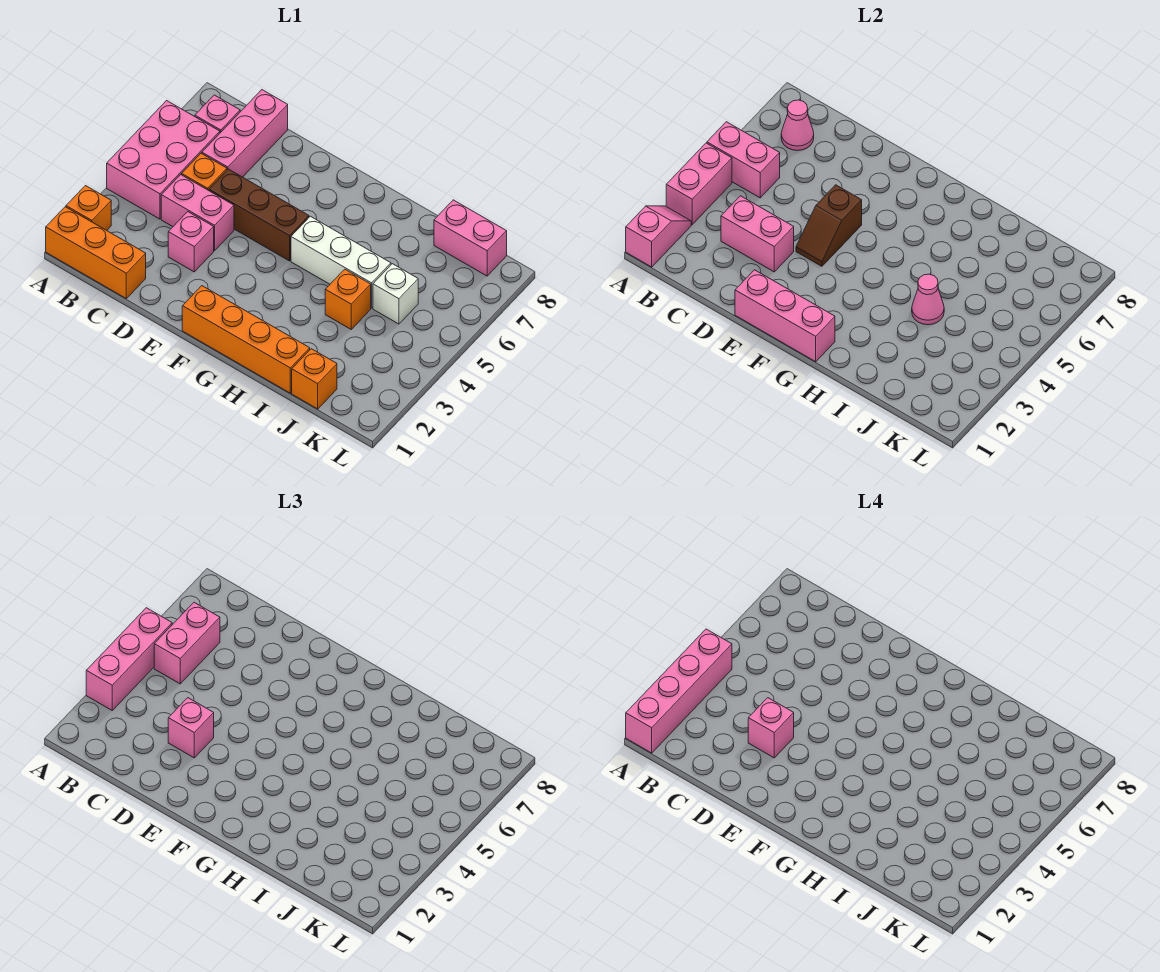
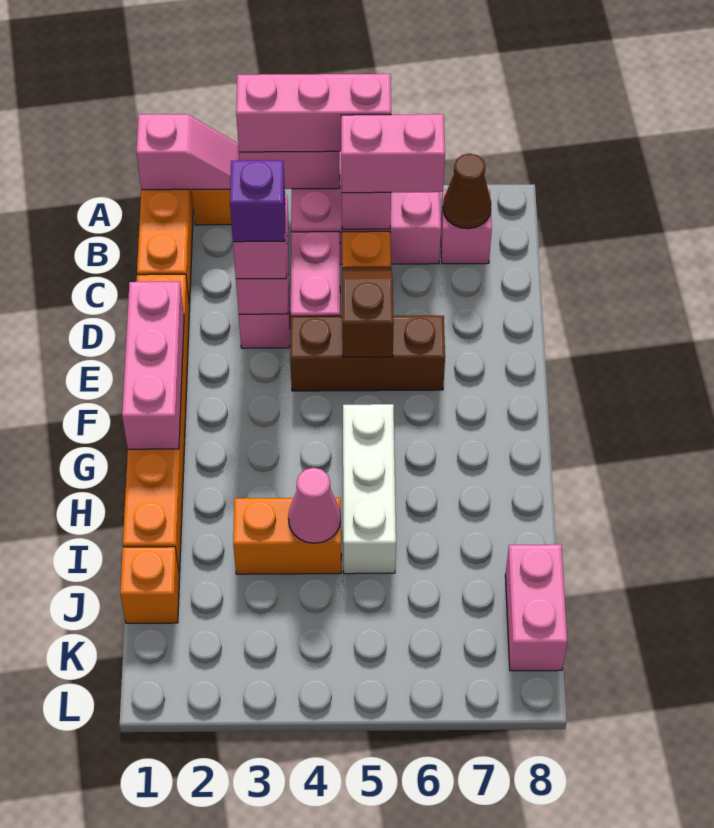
pink 1x4 brick [626,629,732,753] -> none
pink 1x1 cone [781,100,814,151] -> brown 1x1 cone [443,154,491,229]
pink 1x3 brick [202,90,288,177] -> none
pink 1x1 brick [748,698,794,758] -> purple 1x1 brick [230,160,285,242]
brown 1x3 brick [209,169,309,261] -> brown 1x3 brick turned to [290,316,445,391]
brown 1x2 slope [796,185,862,266] -> brown 1x2 slope turned to [342,266,394,357]
orange 1x4 brick [182,286,310,393] -> orange 1x6 brick [123,274,190,574]
orange 1x1 brick [325,269,371,329] -> orange 1x2 brick [233,498,341,574]
white 1x1 brick [373,264,418,324] -> none

